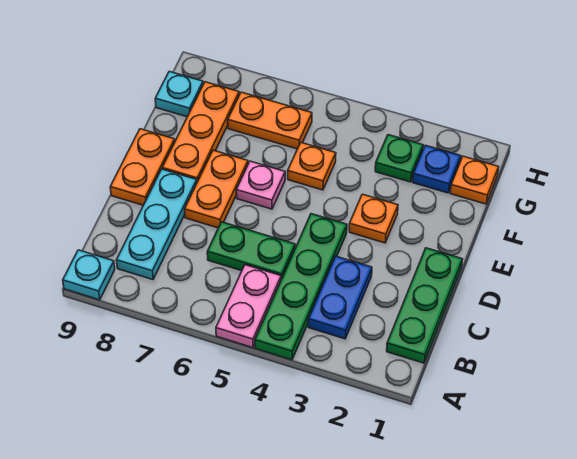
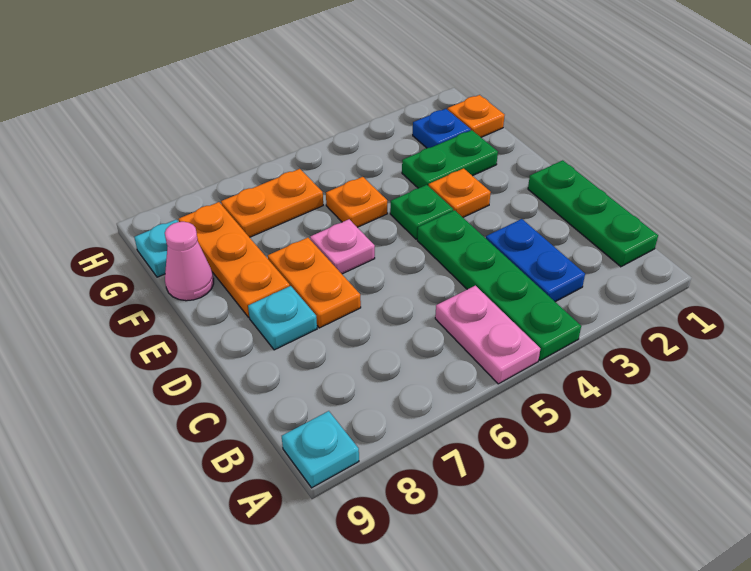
cyan 1x3 plate [117,169,197,280] -> cyan 1x1 plate [248,286,317,350]
green 1x2 plate [207,222,295,279] -> green 1x2 plate moved to [402,130,498,188]
orange 1x2 plate [110,129,175,205] -> none
none -> pink 1x1 cone [165,222,214,301]
green 1x1 plate [375,135,423,182] -> green 1x1 plate moved to [390,185,453,239]

